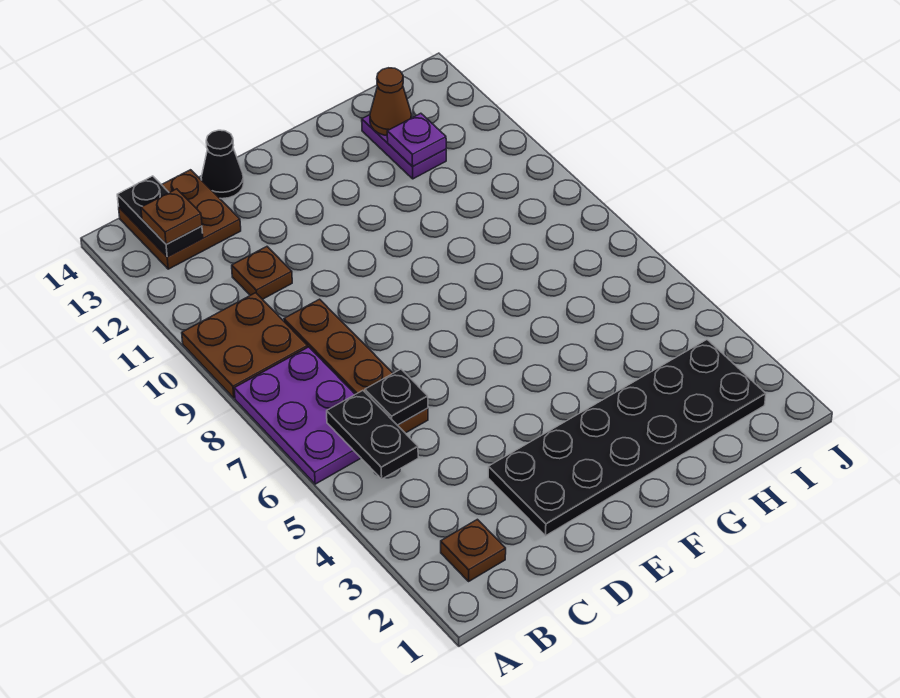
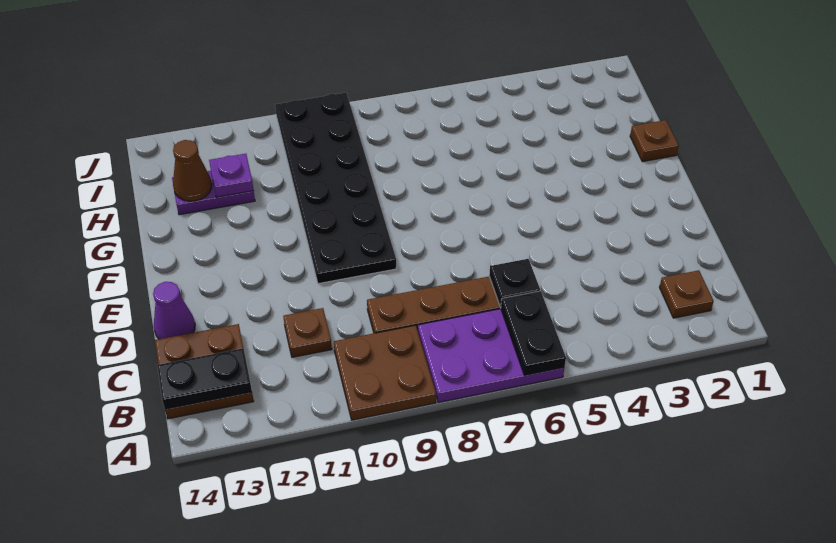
black 1x2 plate [327,391,418,479] -> black 1x2 plate turned to [501,291,566,375]
brown 1x1 plate [141,189,202,244] -> brown 1x1 plate moved to [630,120,679,162]
black 2x6 plate [488,340,766,536] -> black 2x6 plate moved to [275,93,396,284]
black 1x1 cone [201,130,244,199] -> purple 1x1 cone [153,282,195,339]

